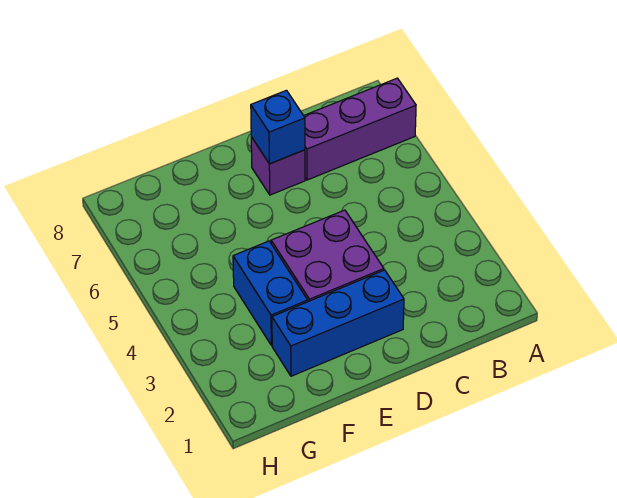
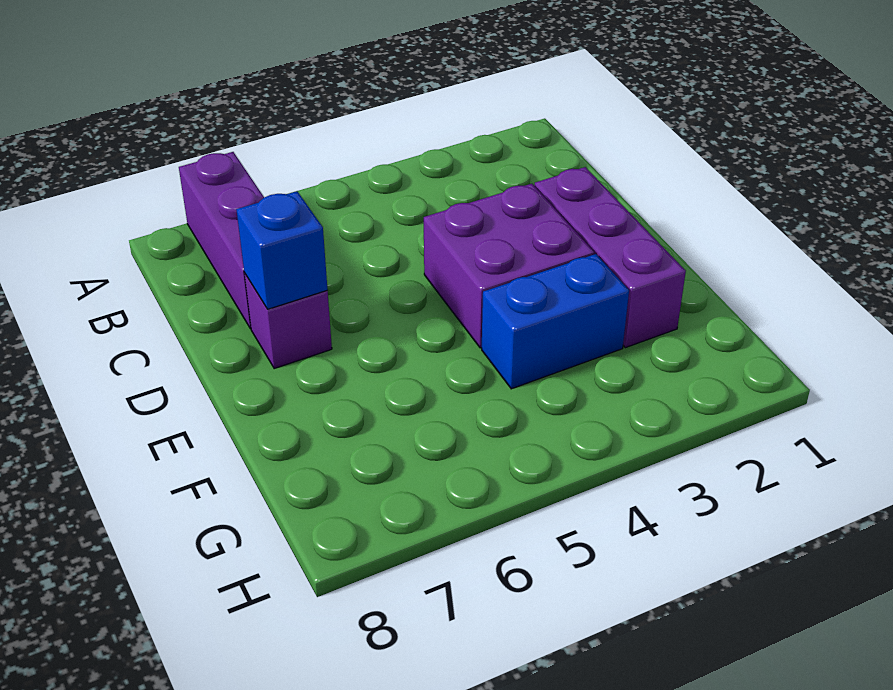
blue 1x3 brick [272,270,404,376] -> purple 1x3 brick [534,167,686,348]

